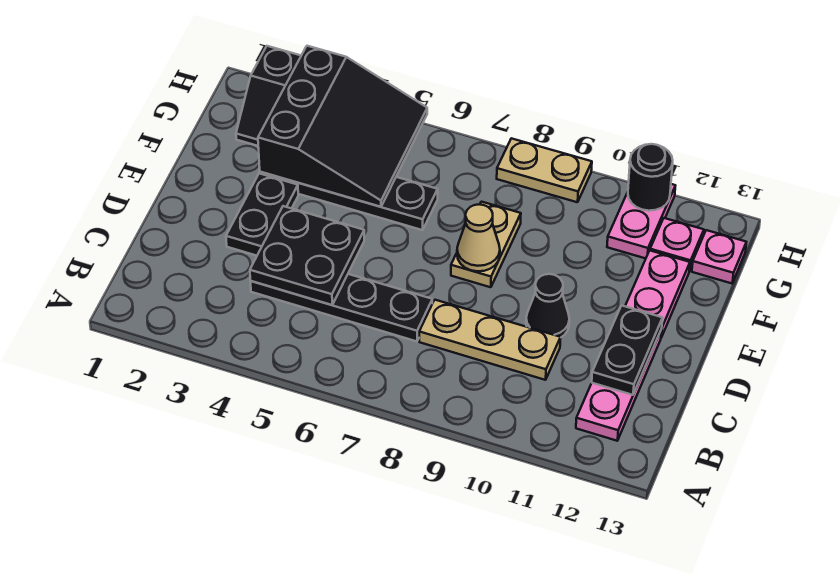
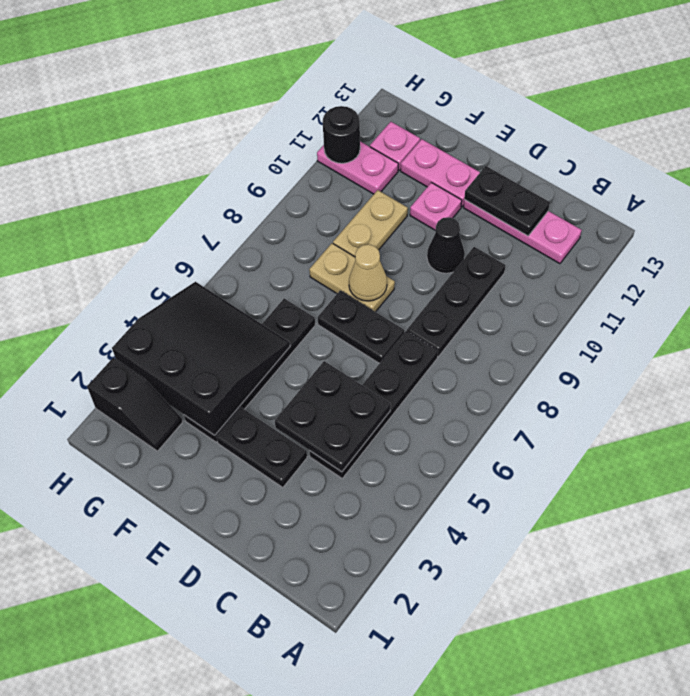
tan 1x3 plate [419,300,561,380] -> black 1x3 plate [407,247,505,356]
none -> black 1x2 plate [318,290,404,363]
pink 1x1 plate [692,230,746,283] -> pink 1x1 plate moved to [410,182,462,231]
tan 1x2 plate [497,138,592,202] -> tan 1x2 plate moved to [333,190,408,257]

